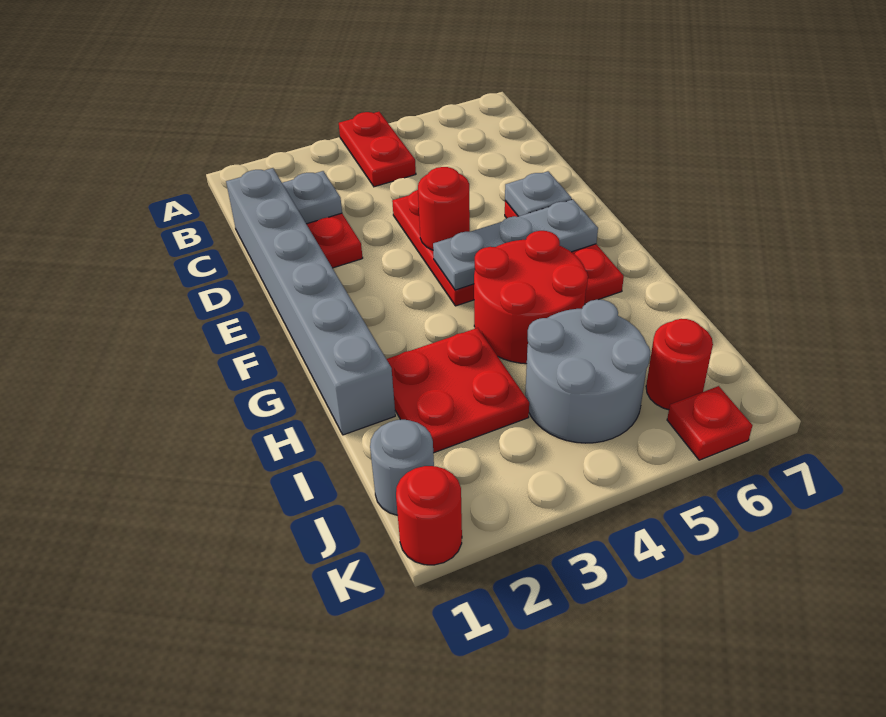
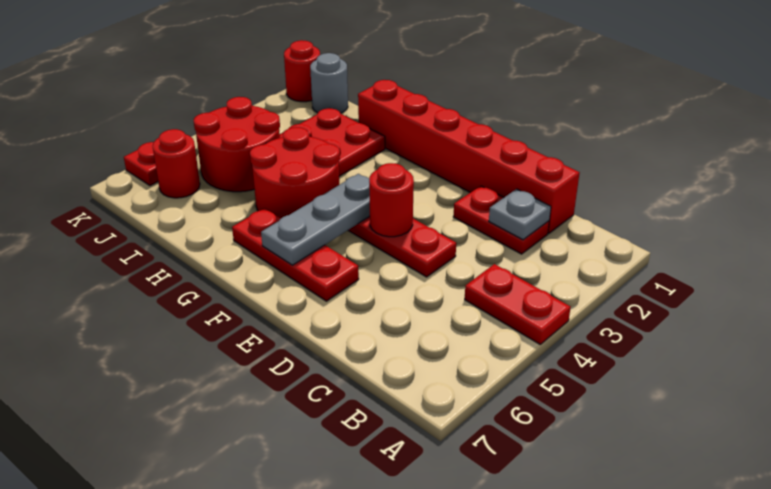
grey 1x6 brick [226,168,395,435] -> red 1x6 brick [358,80,580,233]
grey 1x1 plate [505,171,572,216] -> none
grey 2x2 round brick [525,300,650,443] -> red 2x2 round brick [194,97,280,192]

